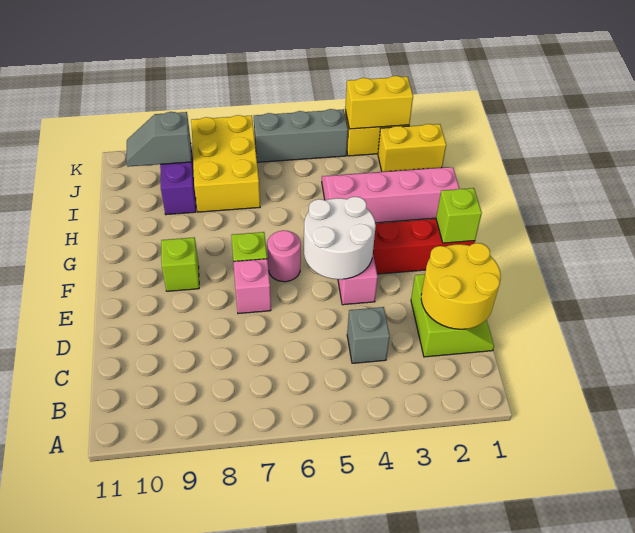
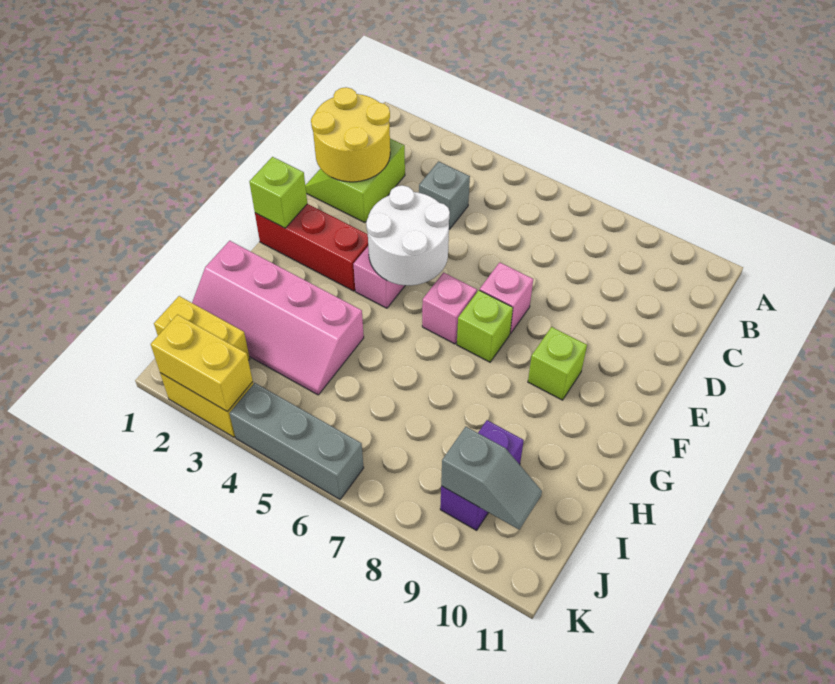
pink 1x1 round brick [267,230,301,282] -> pink 1x1 brick [422,273,477,344]
yellow 2x3 brick [191,115,260,212] -> none

